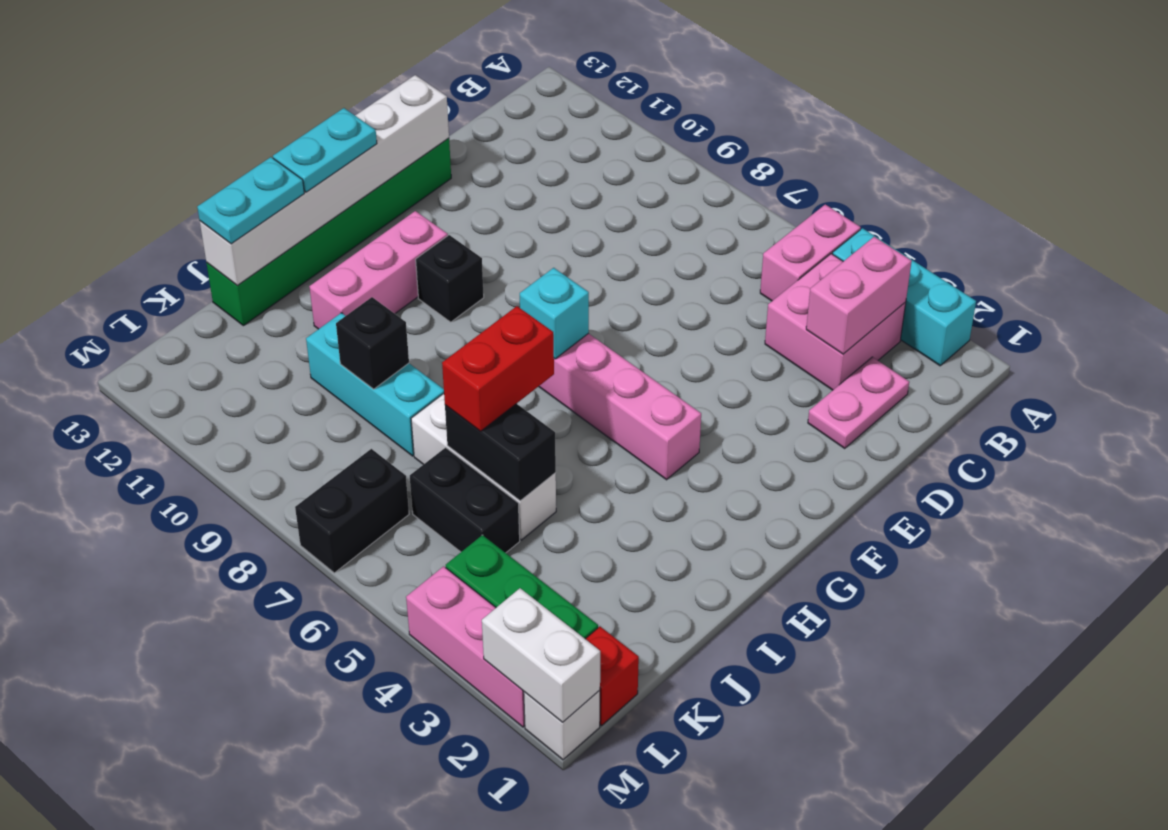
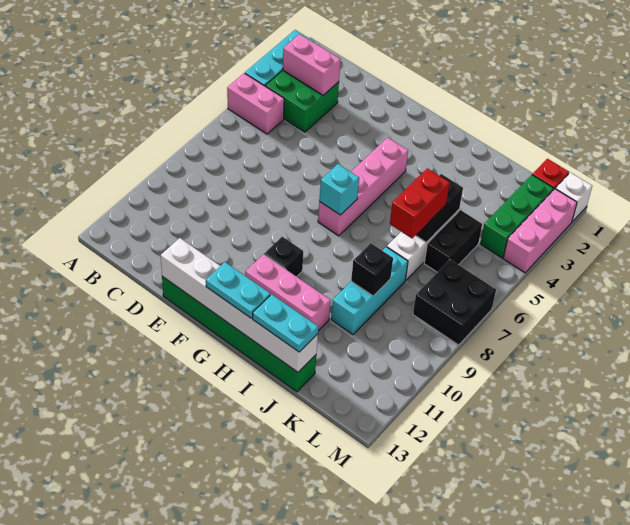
pink 2x2 brick [765,254,906,390] -> green 2x2 brick [265,70,339,132]
pink 1x2 plate [808,357,909,448] -> none
red 1x2 brick [442,306,554,431] -> red 1x2 brick turned to [390,168,450,238]
black 1x2 brick [295,449,409,573] -> black 2x2 brick [413,260,496,345]
white 1x2 brick [482,588,600,722] -> none

